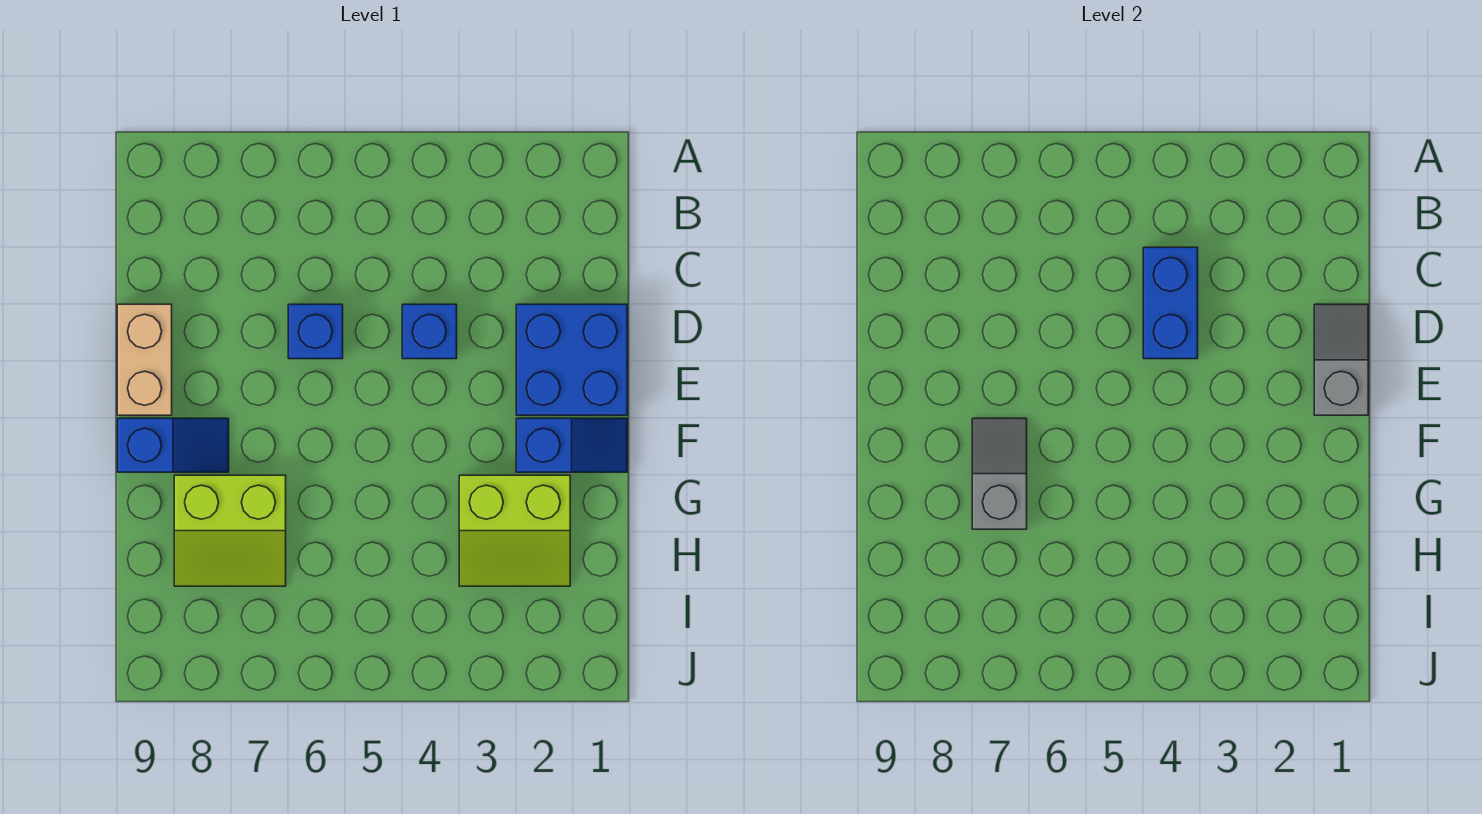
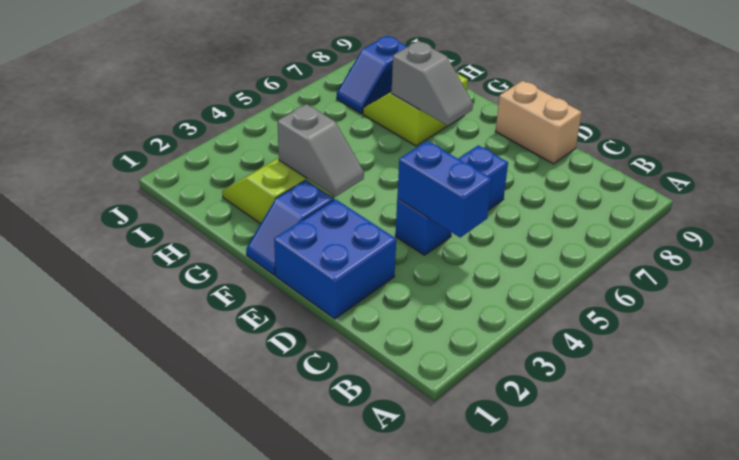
grey 1x2 slope [1314,304,1368,415] -> grey 1x2 slope moved to [278,104,364,197]
blue 1x2 slope [117,418,229,472] -> blue 1x2 slope moved to [337,36,407,114]

